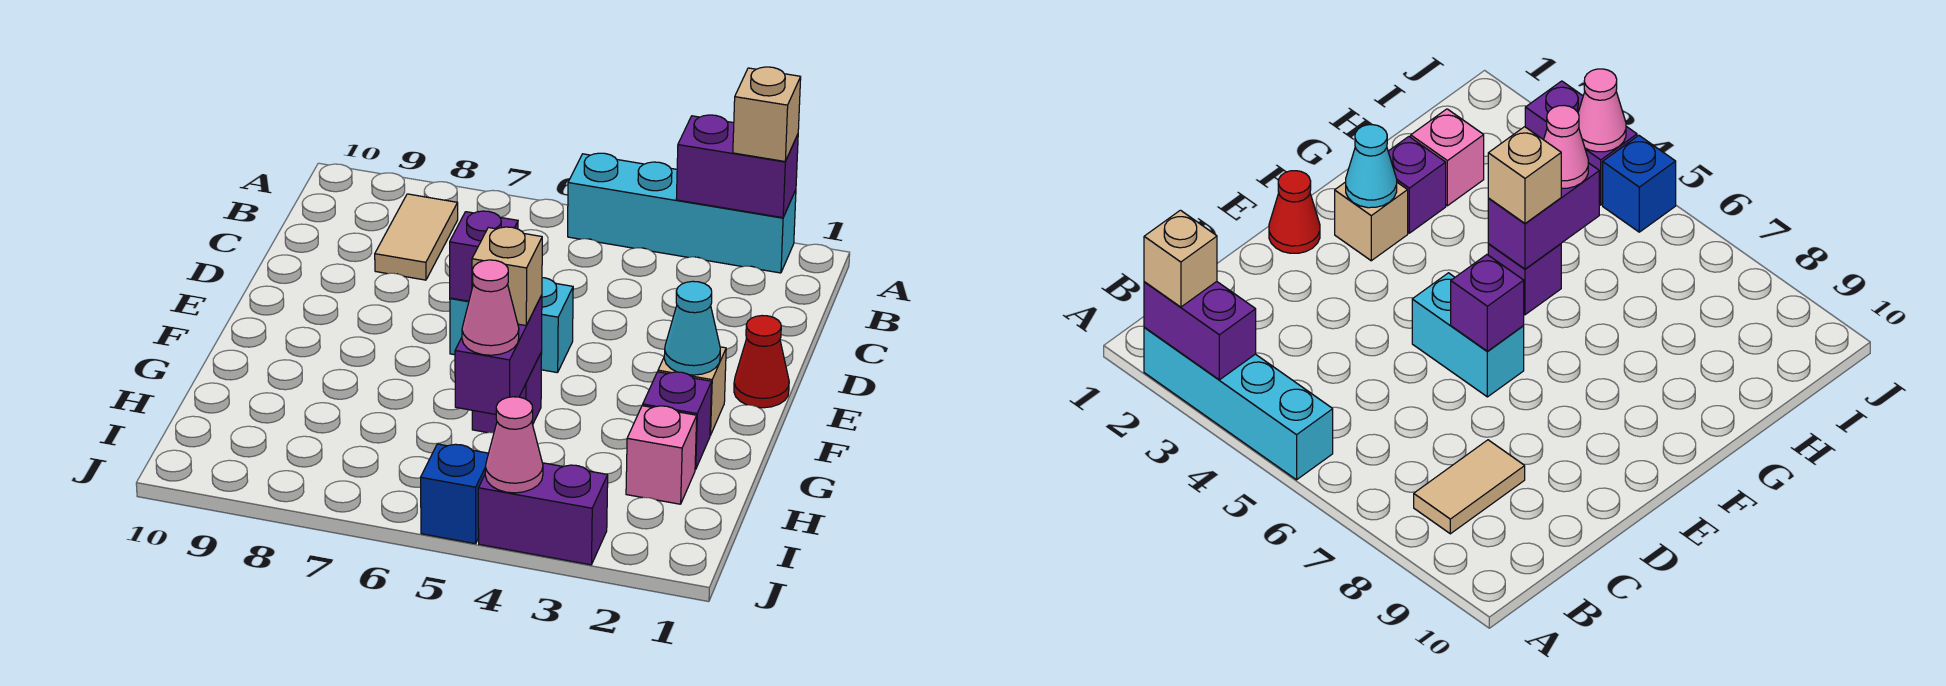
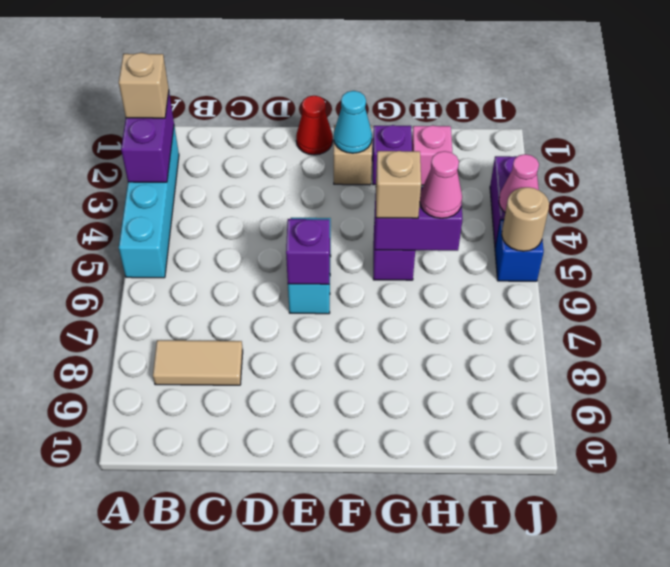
none -> tan 1x1 round brick [502,187,549,251]

